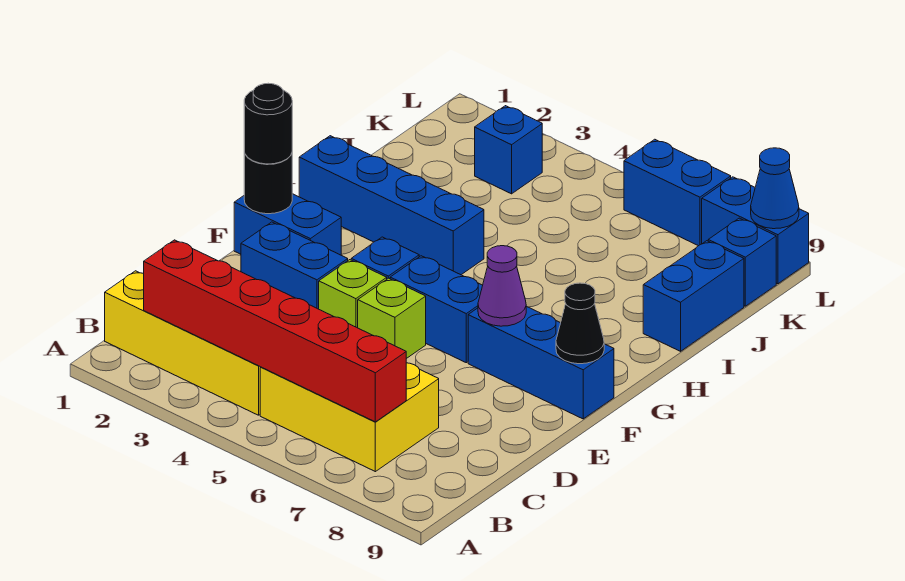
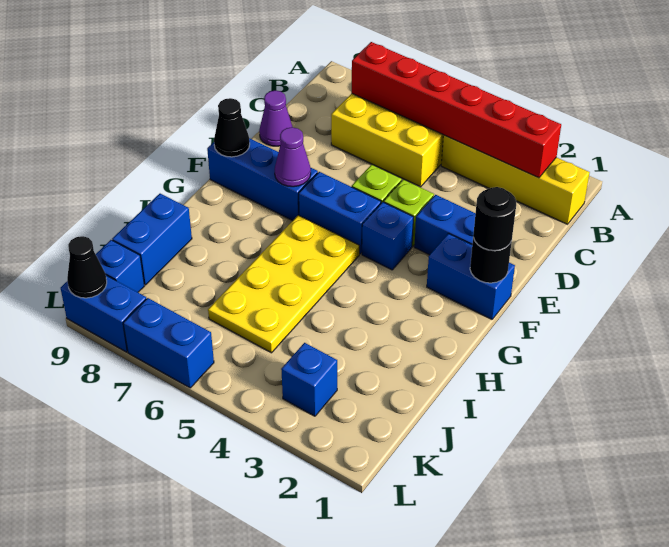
none -> purple 1x1 cone [259,91,292,146]
none -> yellow 2x4 plate [208,215,359,353]
blue 1x4 brick [299,136,484,275] -> none
blue 1x1 cone [751,148,799,229] -> black 1x1 cone [67,236,107,298]

